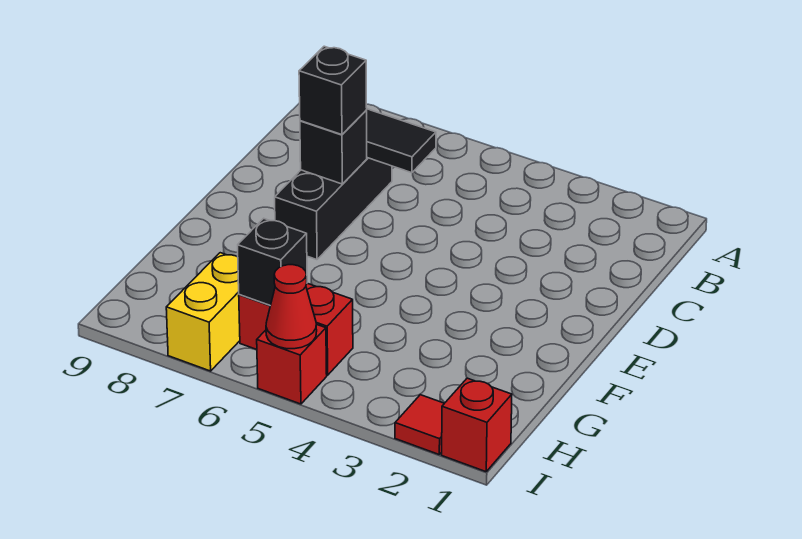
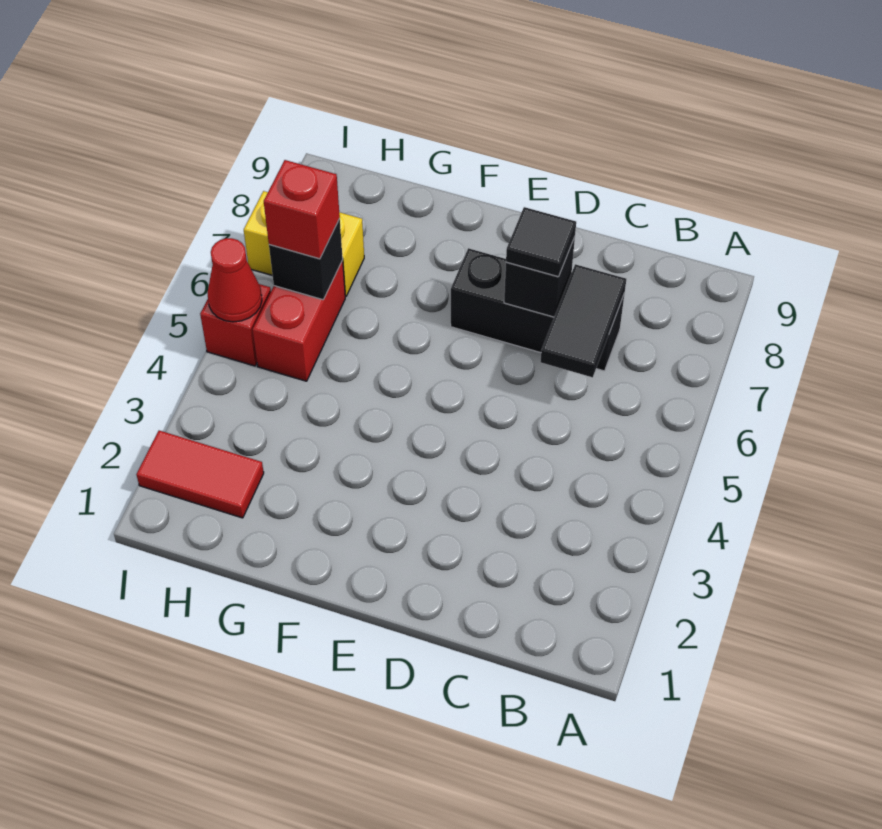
black 1x1 brick [299,46,367,135] -> black 1x1 tile [506,207,576,277]
red 1x1 brick [442,378,512,472] -> red 1x1 brick moved to [264,160,340,259]
red 1x1 tile [395,395,444,454] -> red 1x2 tile [136,431,264,518]

